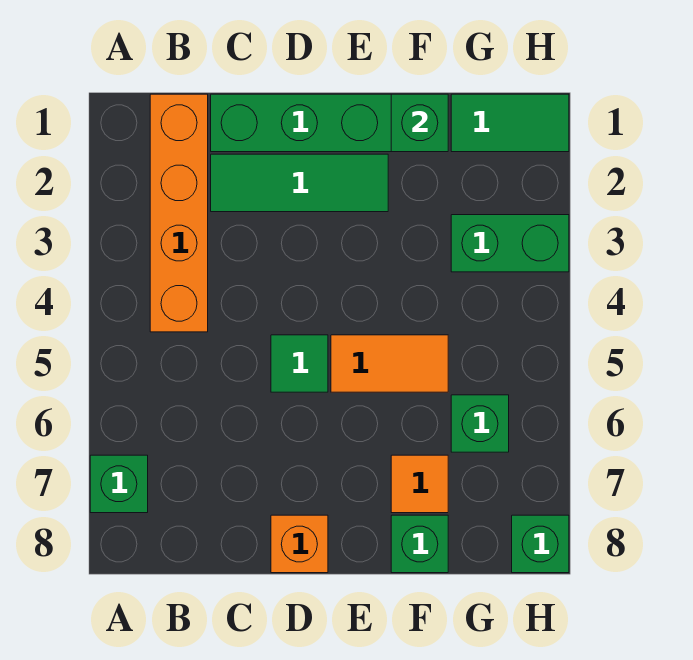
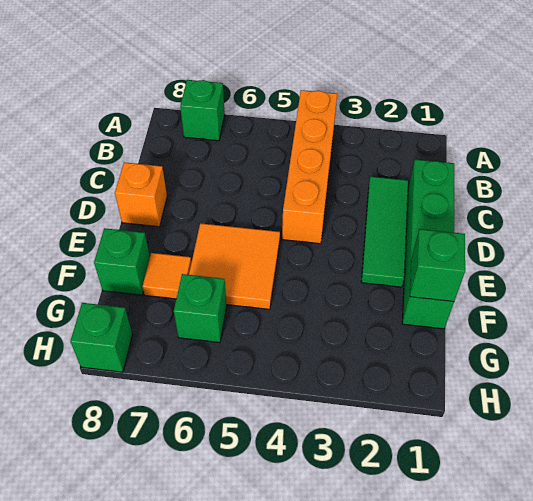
orange 1x4 brick [150,94,208,332] -> orange 1x4 brick turned to [282,90,337,244]
green 1x1 tile [271,335,328,392] -> none
orange 1x2 tile [331,335,448,392] -> orange 2x2 tile [189,223,280,309]
green 1x2 tile [451,94,569,152] -> none
green 1x2 brick [451,215,569,272] -> none

